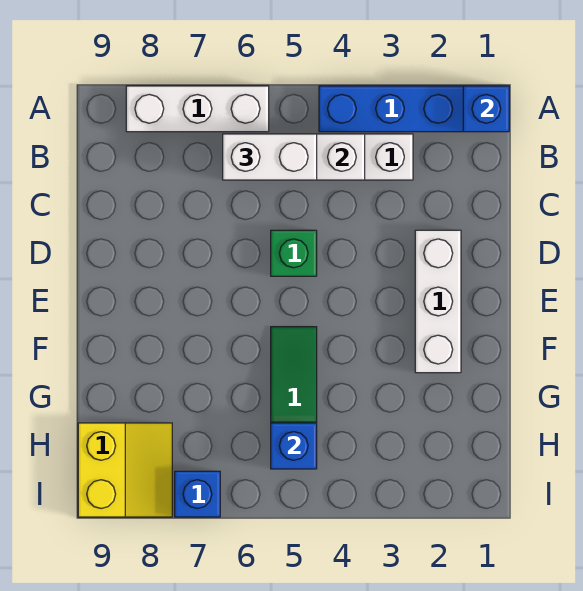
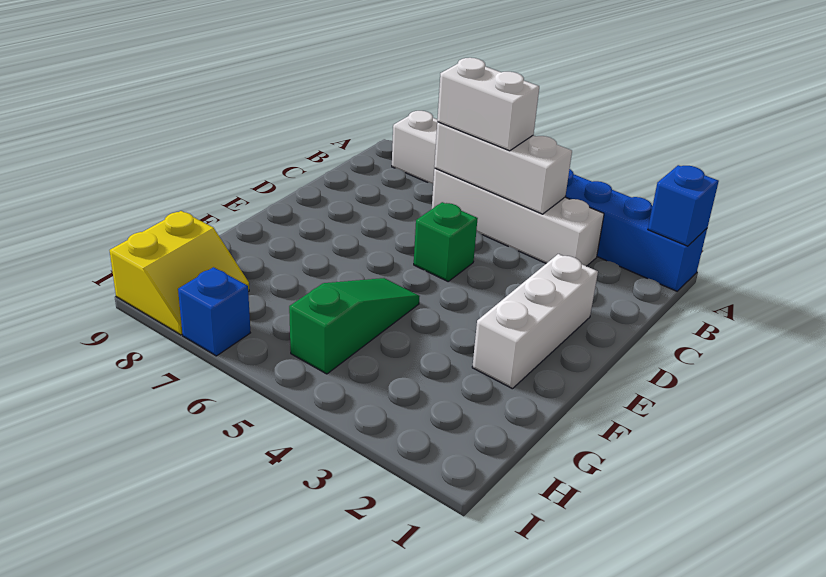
blue 1x1 brick [271,423,317,469] -> none

